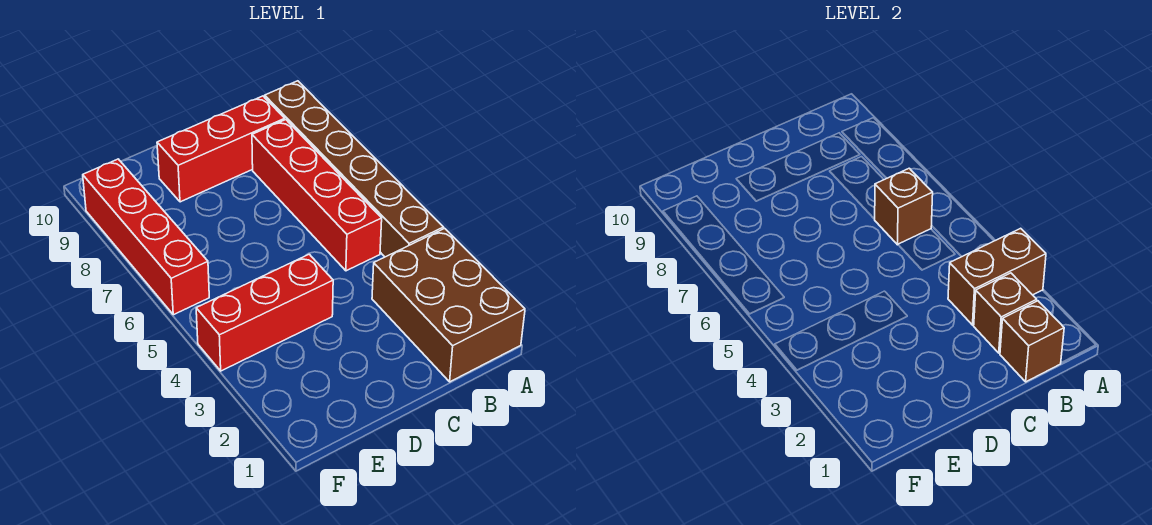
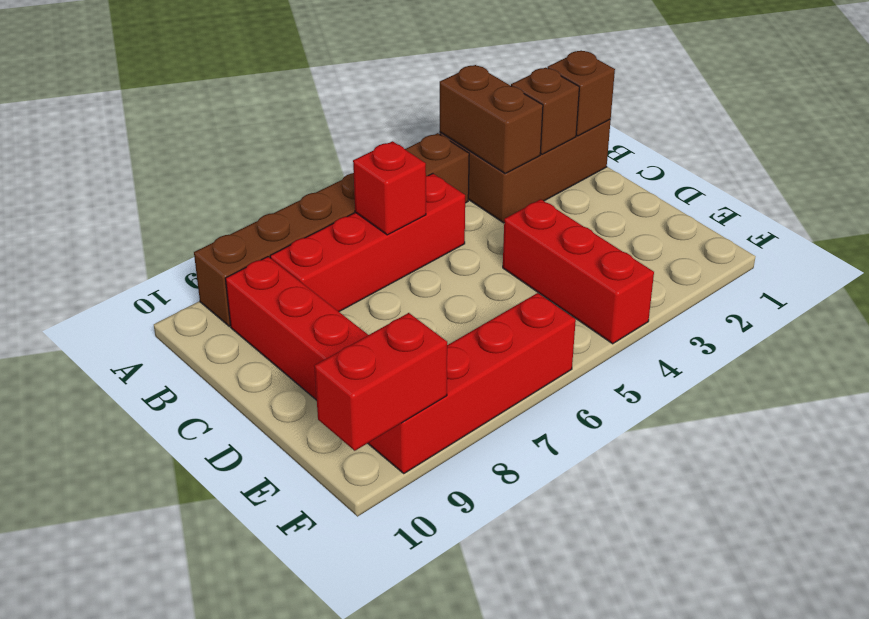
brown 1x1 brick [875,168,933,245] -> red 1x1 brick [353,141,426,235]
none -> red 1x2 brick [314,313,447,451]

